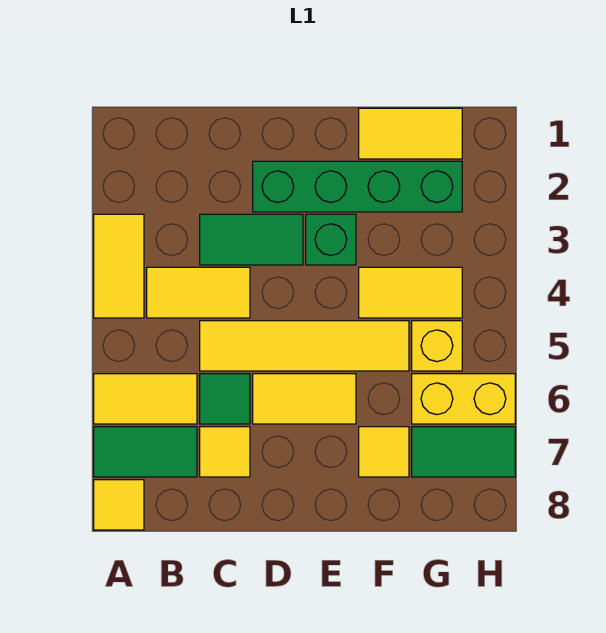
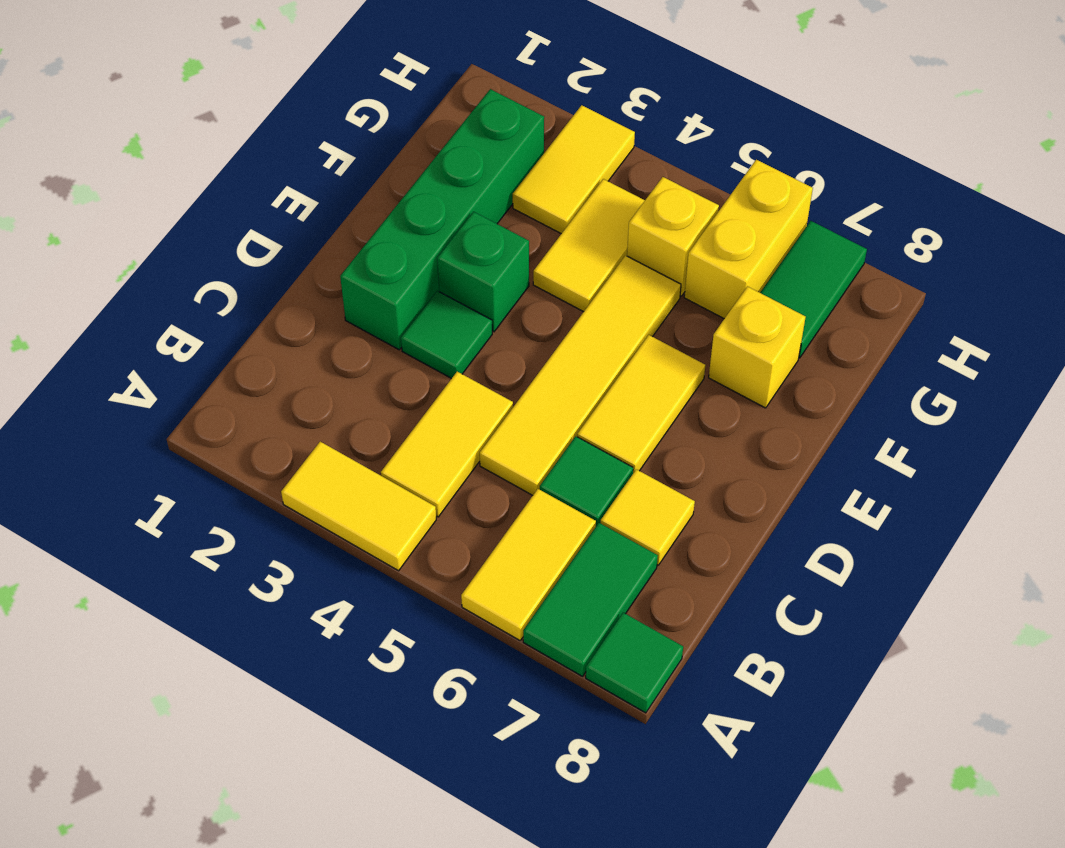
yellow 1x1 tile [94,480,144,530] -> green 1x1 tile [586,613,683,713]
green 1x2 tile [200,214,303,265] -> green 1x1 tile [401,291,492,379]
yellow 1x2 tile [359,108,462,159] -> yellow 1x2 tile moved to [513,105,635,234]
yellow 1x1 tile [359,427,409,477] -> yellow 1x1 brick [709,287,806,408]

